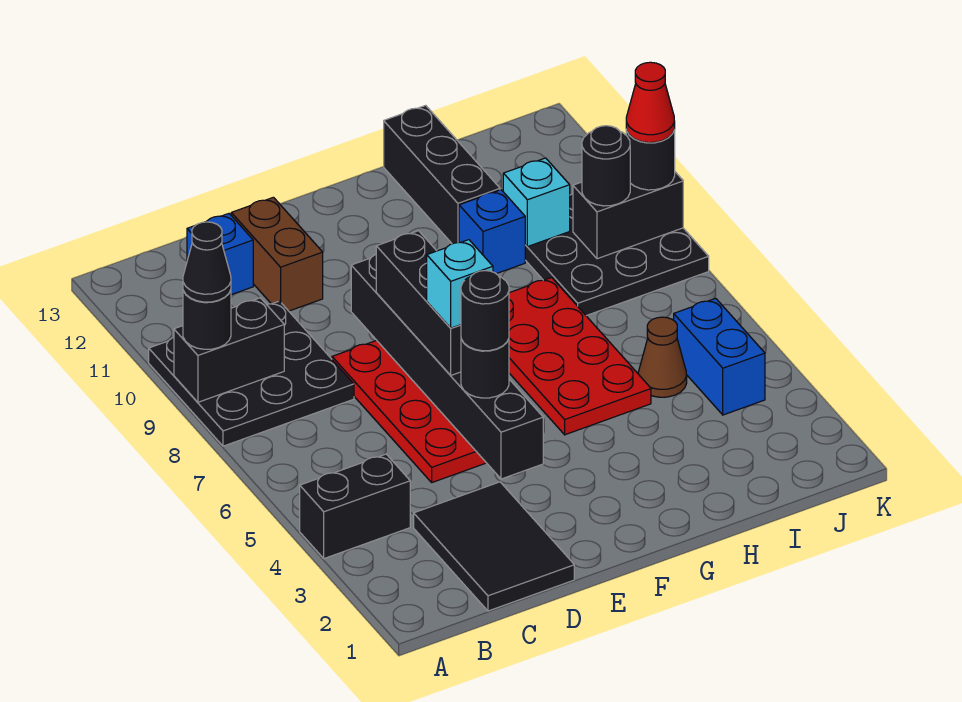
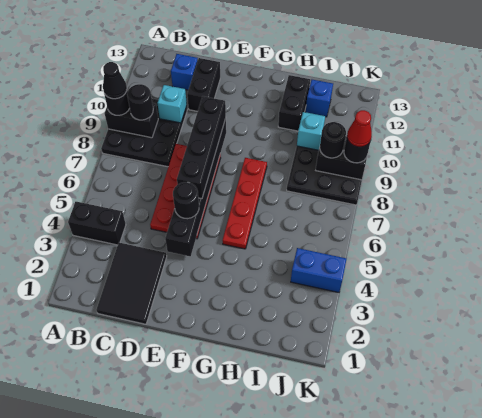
brown 1x2 brick [231,197,323,311] -> black 1x2 brick [187,58,220,111]
black 1x1 round brick [461,271,509,351] -> black 1x1 round brick moved to [127,84,153,120]
black 1x3 brick [376,231,461,375] -> black 1x4 brick [177,96,226,199]
cyan 1x1 brick [427,240,493,328] -> cyan 1x1 brick moved to [157,85,187,123]
red 2x4 plate [509,278,651,435] -> red 1x4 plate [222,158,267,249]
blue 1x1 brick [459,190,525,274] -> blue 1x1 brick moved to [306,80,333,117]
black 1x3 brick [384,105,500,244] -> black 1x2 brick [278,75,310,131]
brown 1x1 cone [638,317,687,397] -> none
blue 1x2 brick [674,298,765,415] -> blue 1x2 brick turned to [291,248,347,293]

